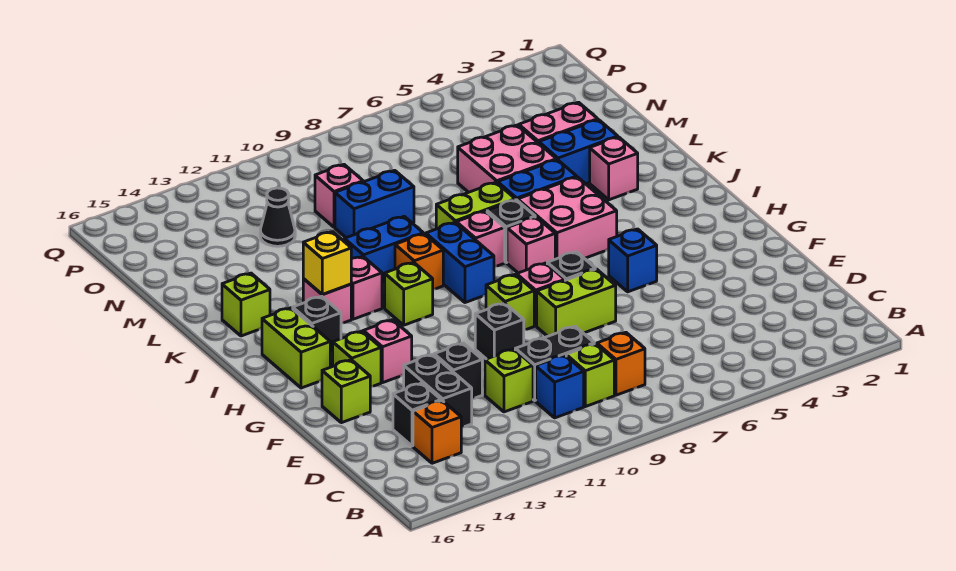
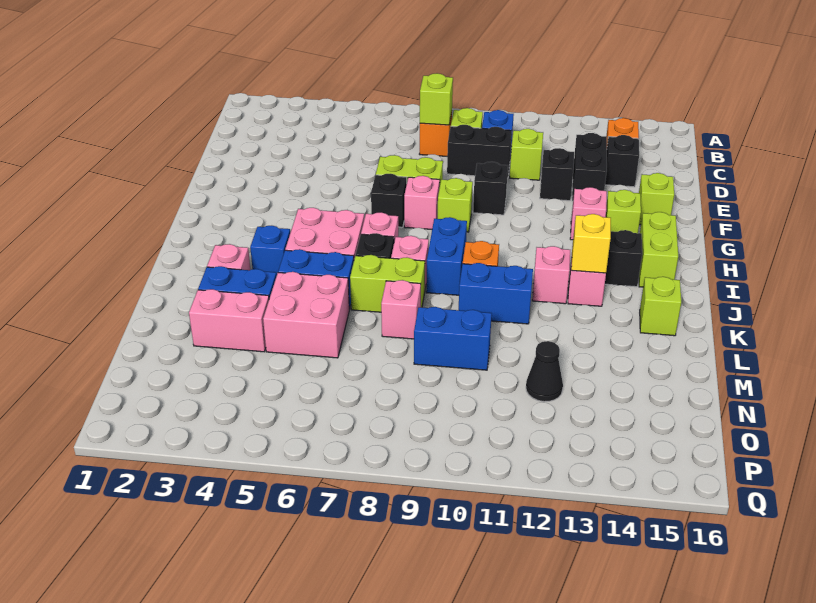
blue 1x1 brick [609,229,657,292] -> blue 1x1 brick moved to [250,226,290,276]
lime 1x1 brick [385,262,433,325] -> lime 1x1 brick moved to [420,73,453,125]
pink 1x1 brick [315,165,363,227] -> pink 1x1 brick moved to [381,280,421,339]

